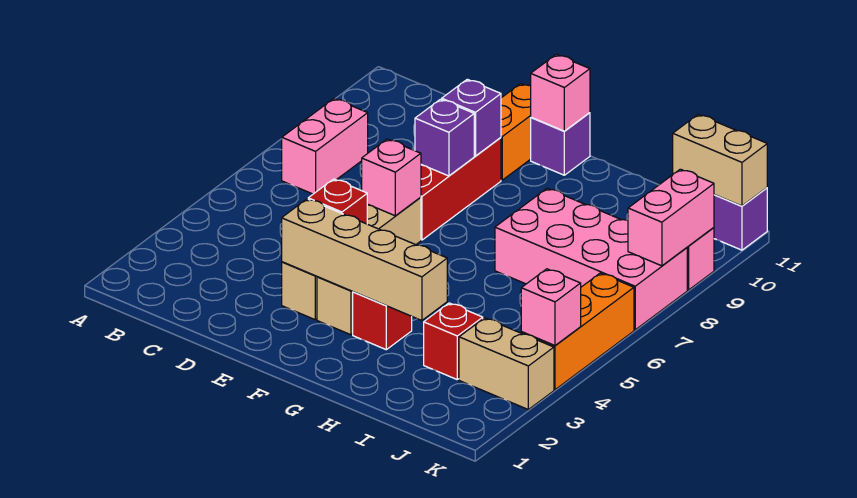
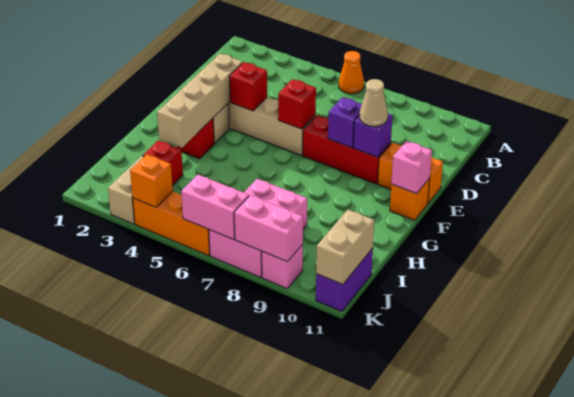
none -> orange 1x1 cone [339,51,364,94]
pink 1x2 brick [282,99,368,194] -> pink 1x2 brick moved to [181,175,249,239]
pink 1x1 brick [362,139,421,216] -> red 1x1 brick [278,79,316,129]
none -> tan 1x1 cone [360,79,388,126]
purple 1x1 brick [531,113,590,175] -> orange 1x1 brick [390,178,430,220]
pink 2x4 brick [495,188,687,330] -> pink 2x3 brick [209,179,307,277]
pink 1x1 brick [521,269,581,345] -> orange 1x1 brick [130,154,173,207]

